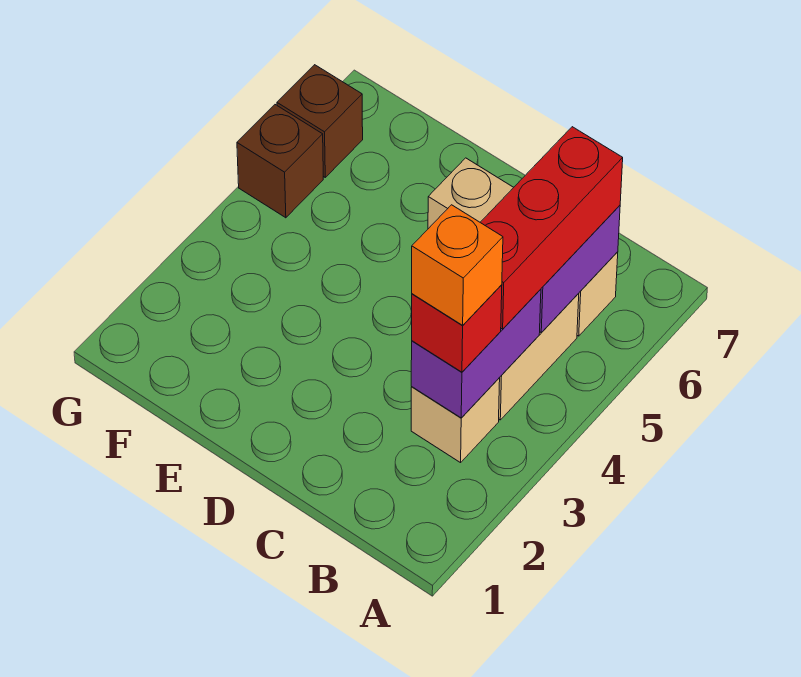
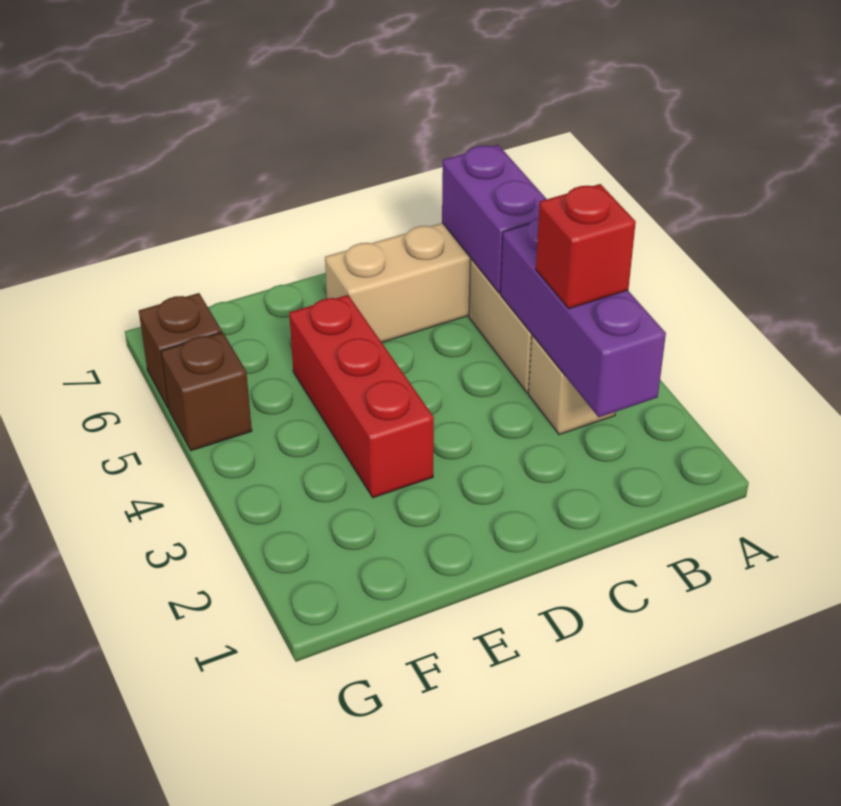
purple 1x2 brick [411,289,541,418] -> purple 1x3 brick [500,218,666,417]
orange 1x1 brick [412,205,503,325] -> none
red 1x3 brick [480,127,623,329] -> red 1x3 brick moved to [289,295,434,498]

